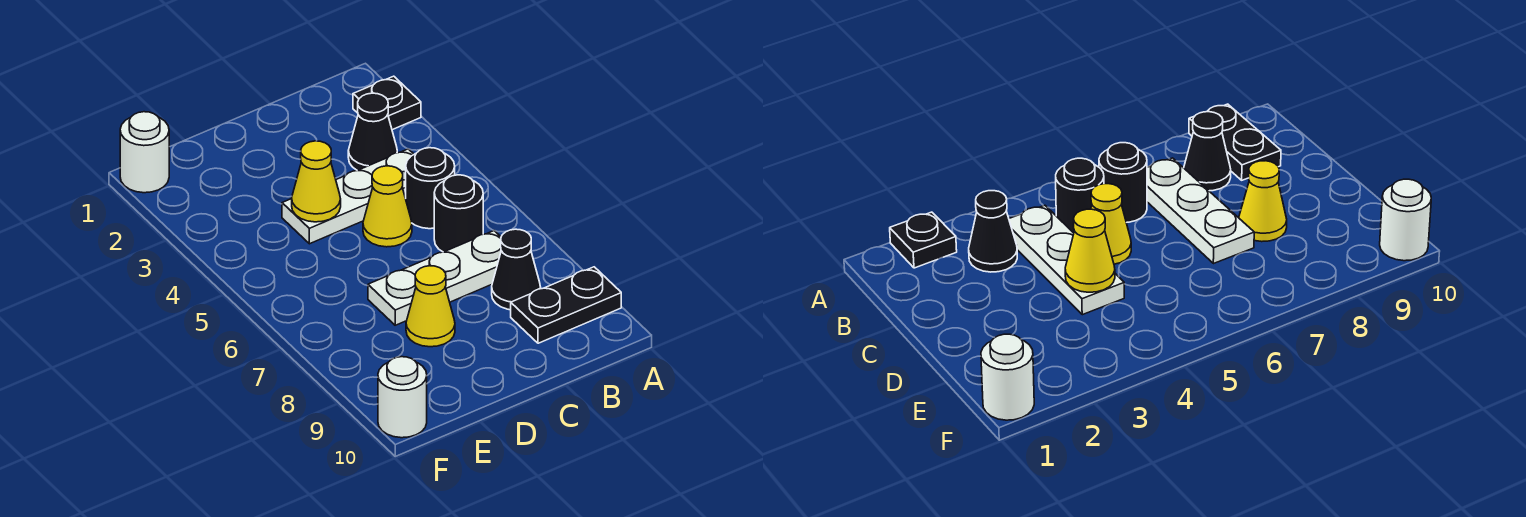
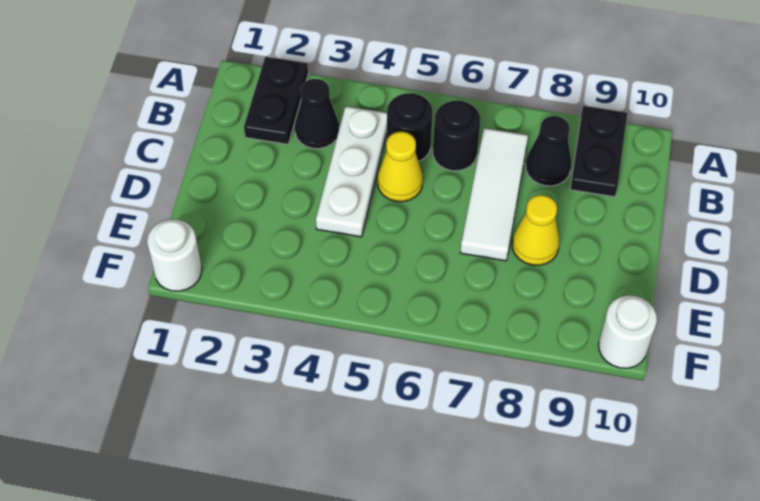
black 1x1 plate [353,76,421,130] -> black 1x2 plate [244,57,308,144]
white 1x3 plate [368,231,501,325] -> white 1x3 tile [460,128,528,261]
yellow 1x1 cone [292,141,341,222] -> none

